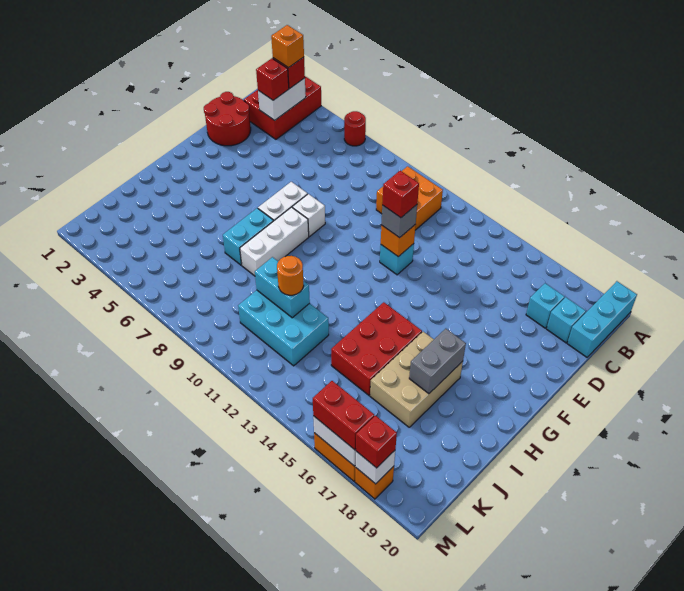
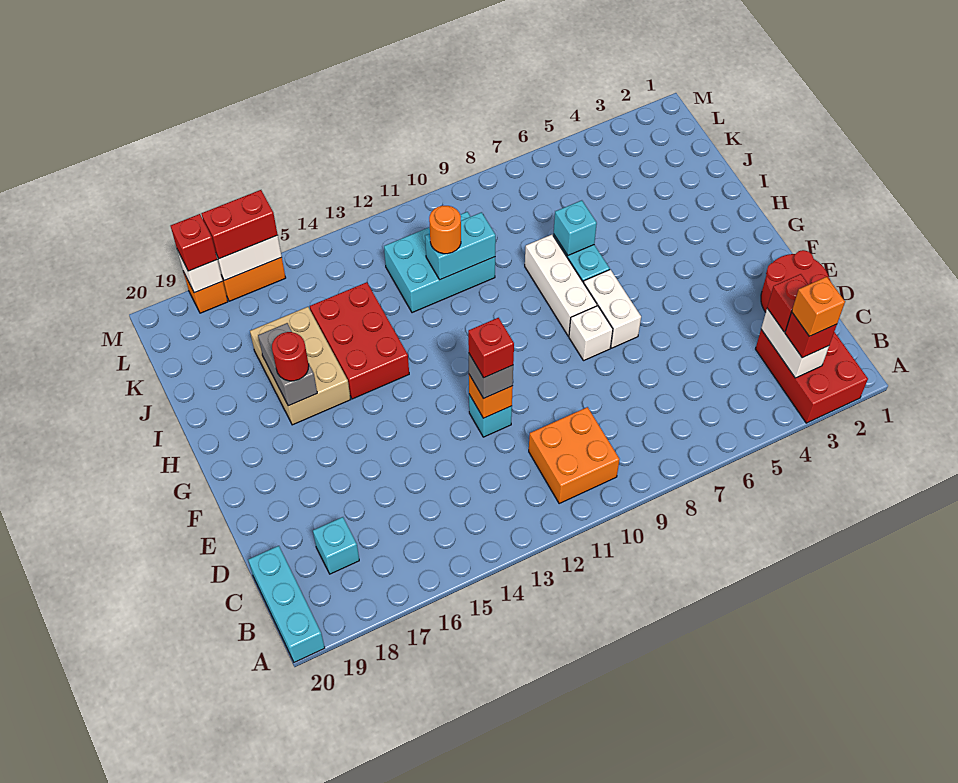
red 1x1 round brick [344,111,366,146] -> red 1x1 round brick moved to [272,332,309,381]
cyan 1x1 brick [547,297,586,343] -> cyan 1x1 brick moved to [554,200,597,255]

